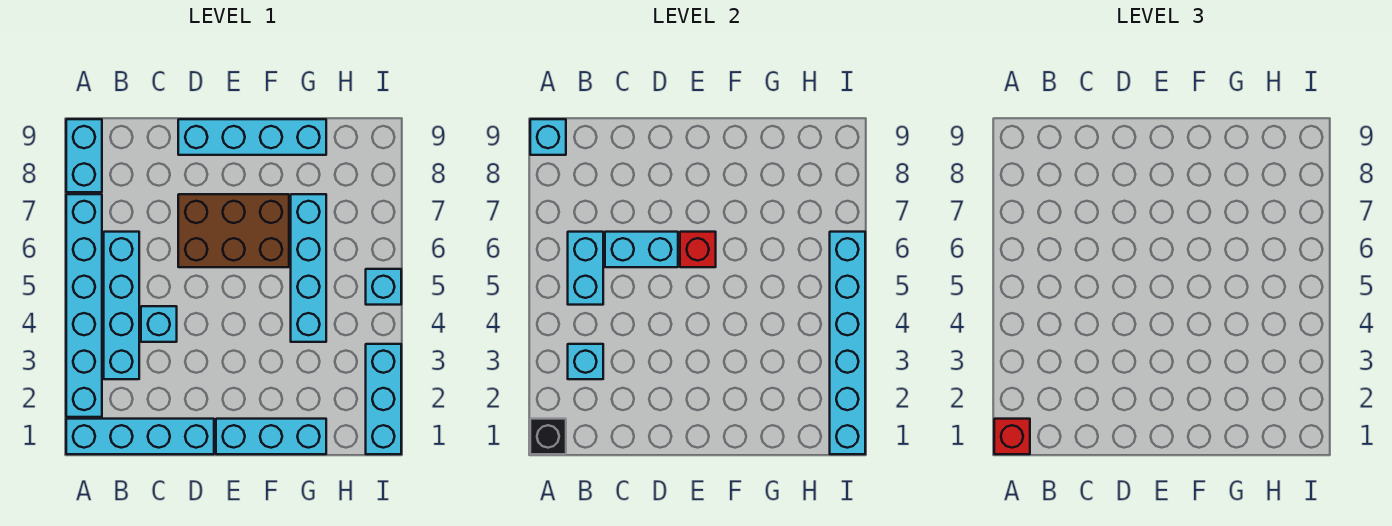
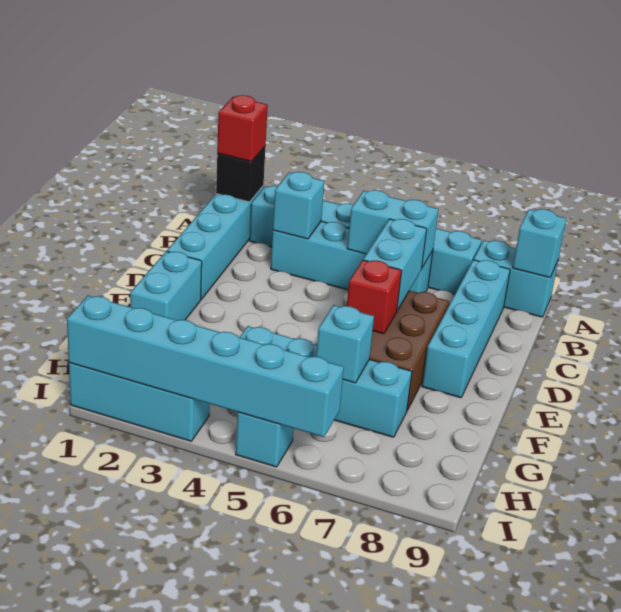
cyan 1x1 brick [141,306,177,342] -> cyan 1x1 brick moved to [316,305,374,383]
cyan 1x4 brick [178,119,326,155] -> cyan 1x4 brick moved to [422,260,510,398]
cyan 1x3 brick [216,419,326,454] -> cyan 1x2 brick [130,251,202,320]

